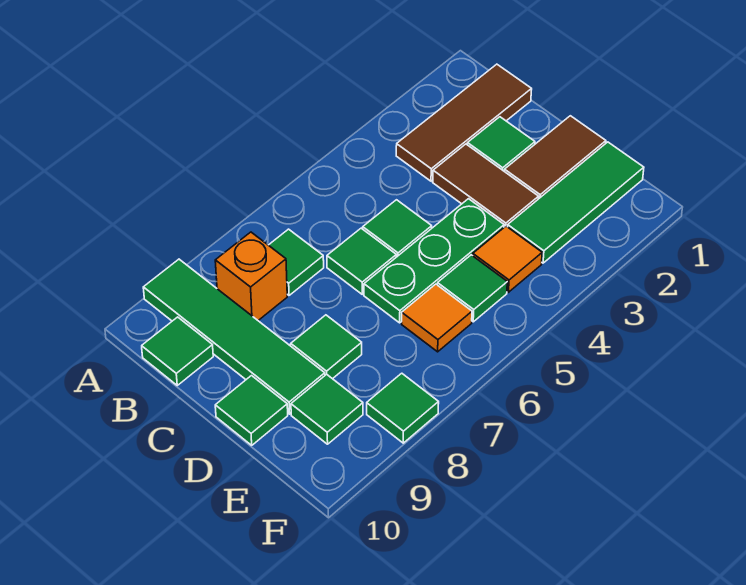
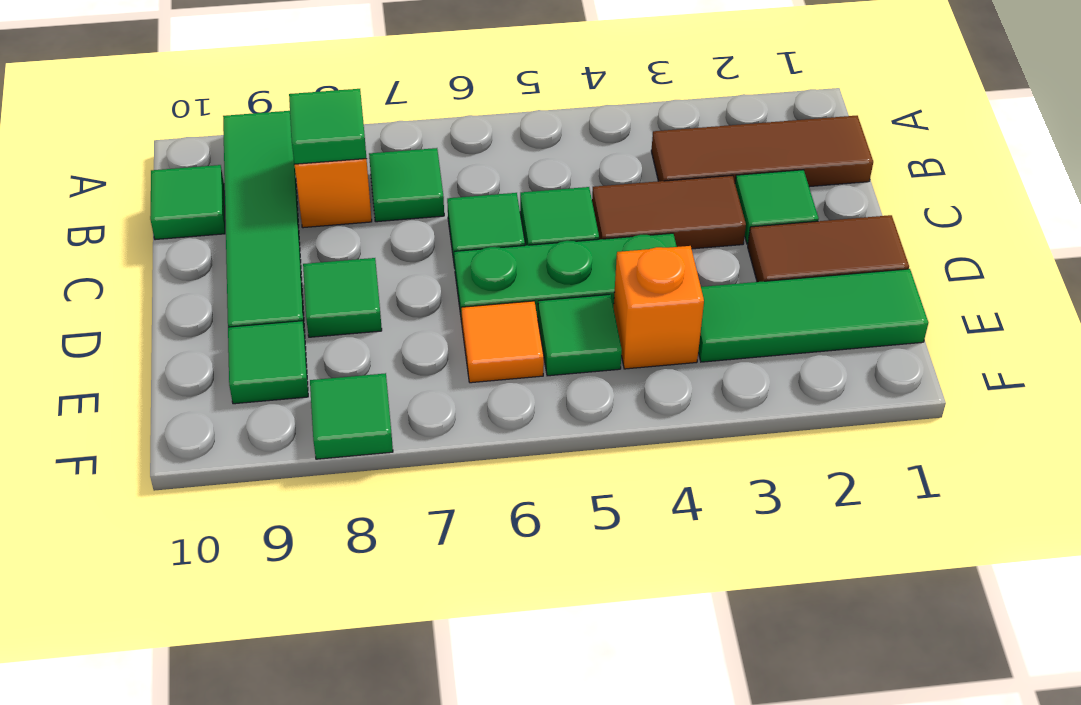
brown 1x2 tile [433,144,539,227] -> brown 1x2 tile turned to [592,175,746,249]
green 1x1 tile [215,376,288,445] -> green 1x1 tile moved to [289,89,366,164]
orange 1x1 tile [473,226,542,292] -> orange 1x1 brick [614,246,704,369]

